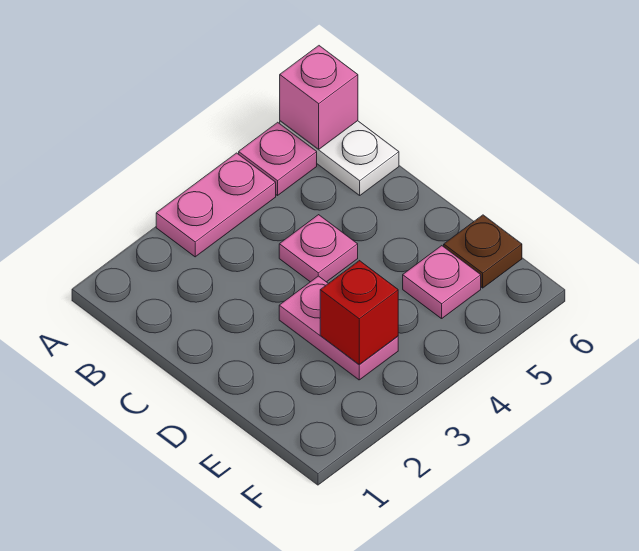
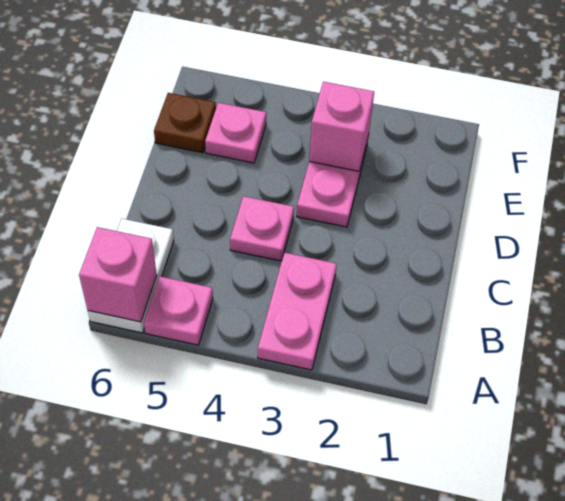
pink 1x2 plate [156,153,276,257] -> pink 1x2 plate turned to [258,253,337,370]
red 1x1 brick [320,261,398,364] -> pink 1x1 brick [309,82,374,171]

